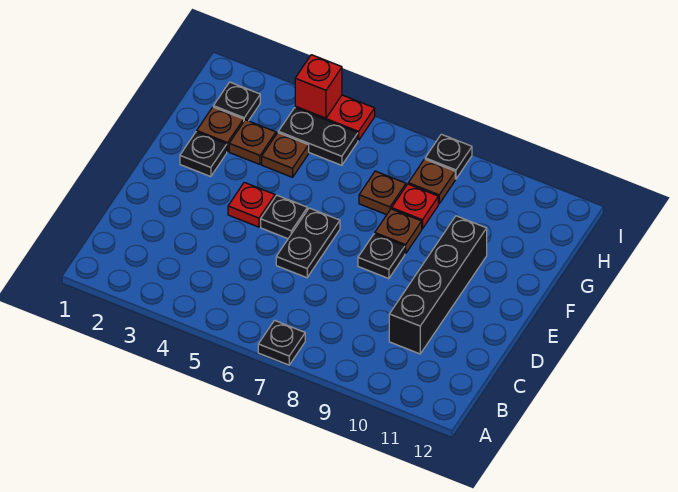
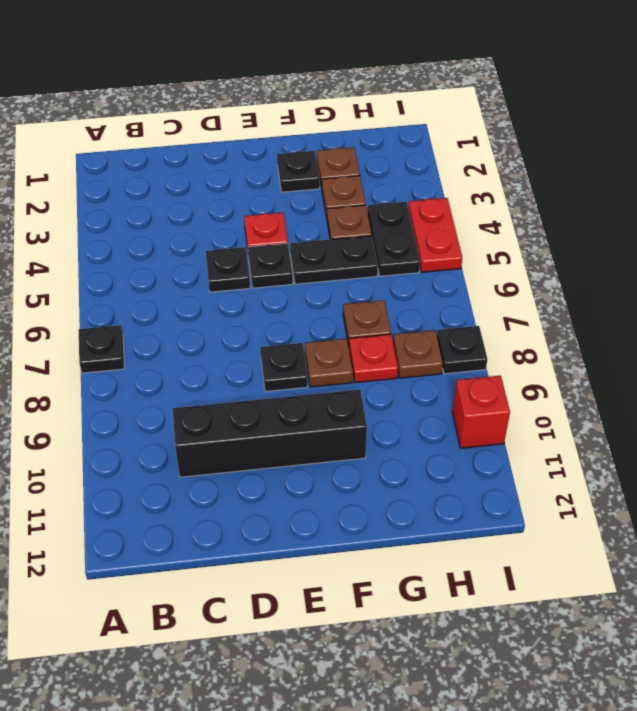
black 1x2 plate [276,208,340,278] -> black 1x2 plate moved to [290,236,378,284]
black 1x1 plate [213,82,260,121] -> black 1x1 plate moved to [206,247,250,292]
red 1x1 brick [295,55,342,118] -> red 1x1 brick moved to [452,375,510,448]

